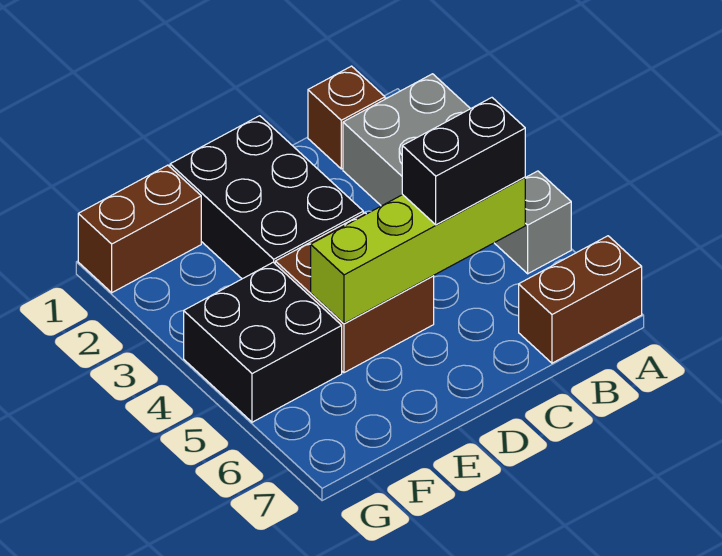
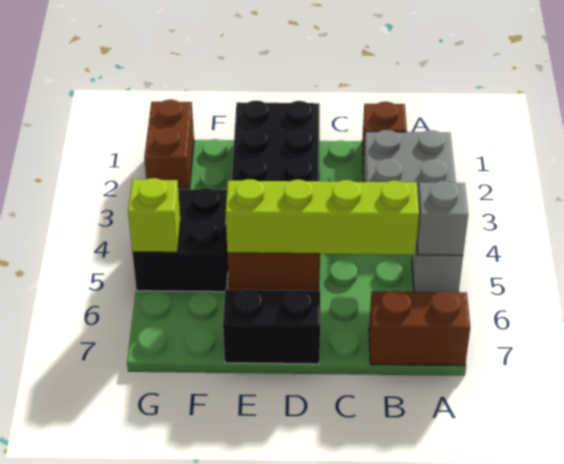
none -> grey 1x1 brick [417,181,468,255]
black 1x2 brick [402,98,525,225] -> black 1x2 brick moved to [223,289,320,364]
brown 1x2 brick [78,165,201,293] -> brown 1x2 brick turned to [144,100,194,189]
none -> lime 1x1 brick [128,178,180,252]

